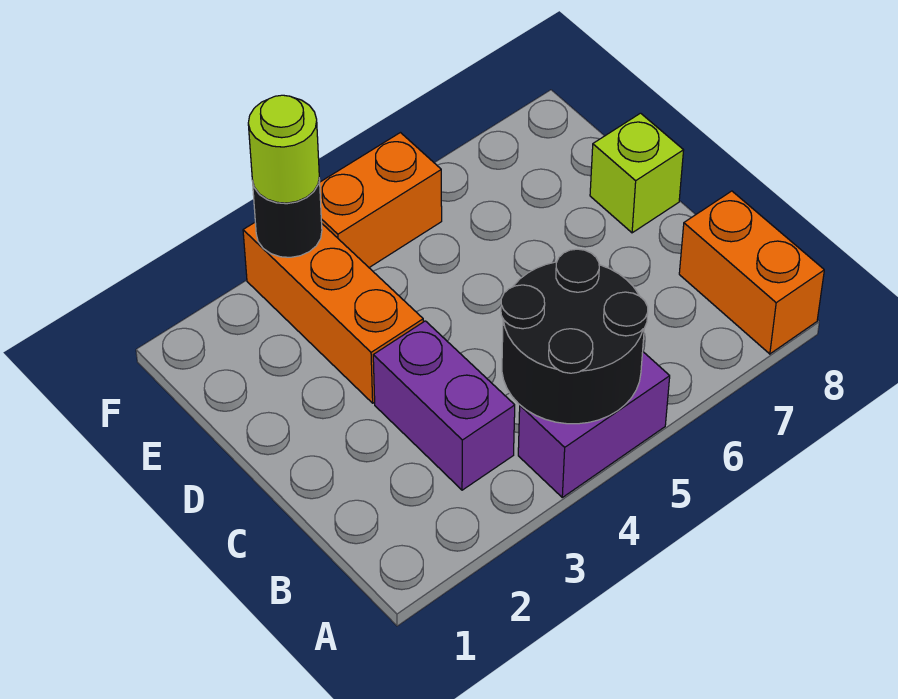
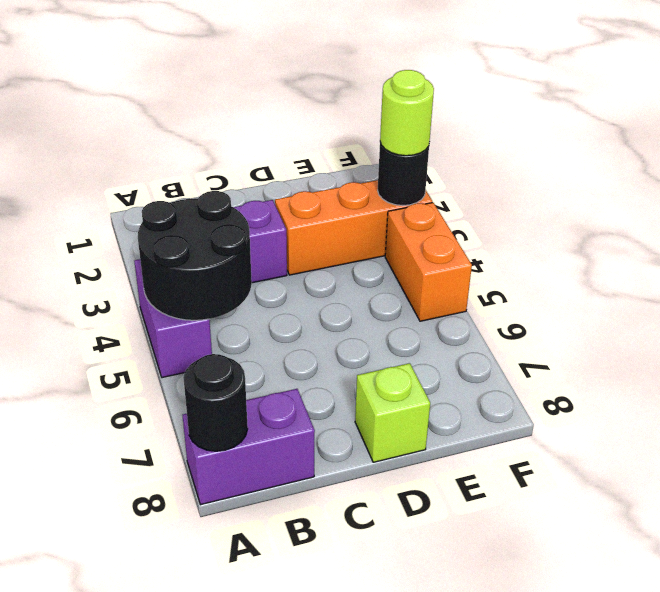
orange 1x2 brick [679,191,824,354] -> purple 1x2 brick [183,389,315,505]
none -> black 1x1 round brick [183,354,248,451]

